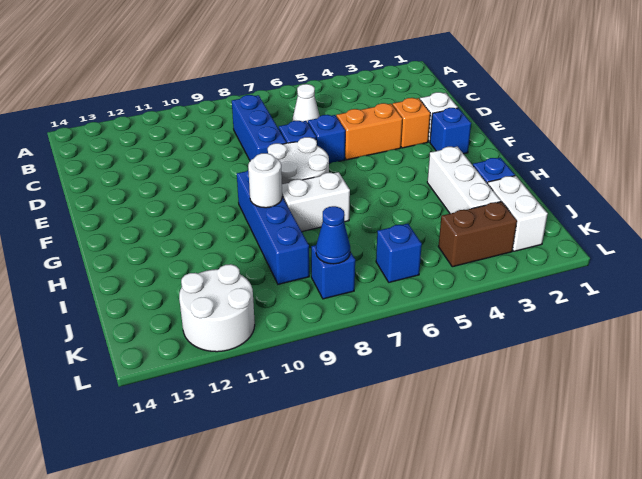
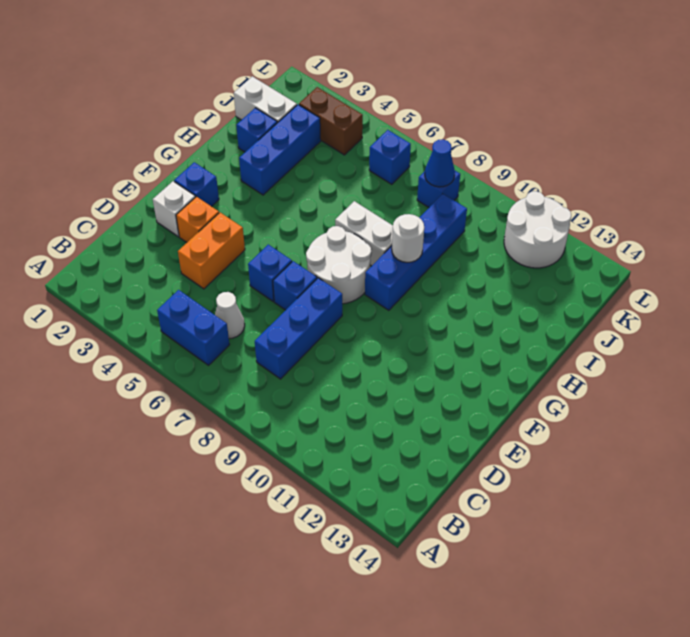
none -> blue 1x2 brick [157,290,230,365]
orange 1x2 brick [336,103,402,160] -> orange 1x2 brick turned to [178,213,245,289]
white 1x3 brick [427,147,501,214] -> blue 1x3 brick [239,105,321,195]
white 1x2 brick [487,176,548,251] -> white 1x2 brick turned to [234,76,297,123]

